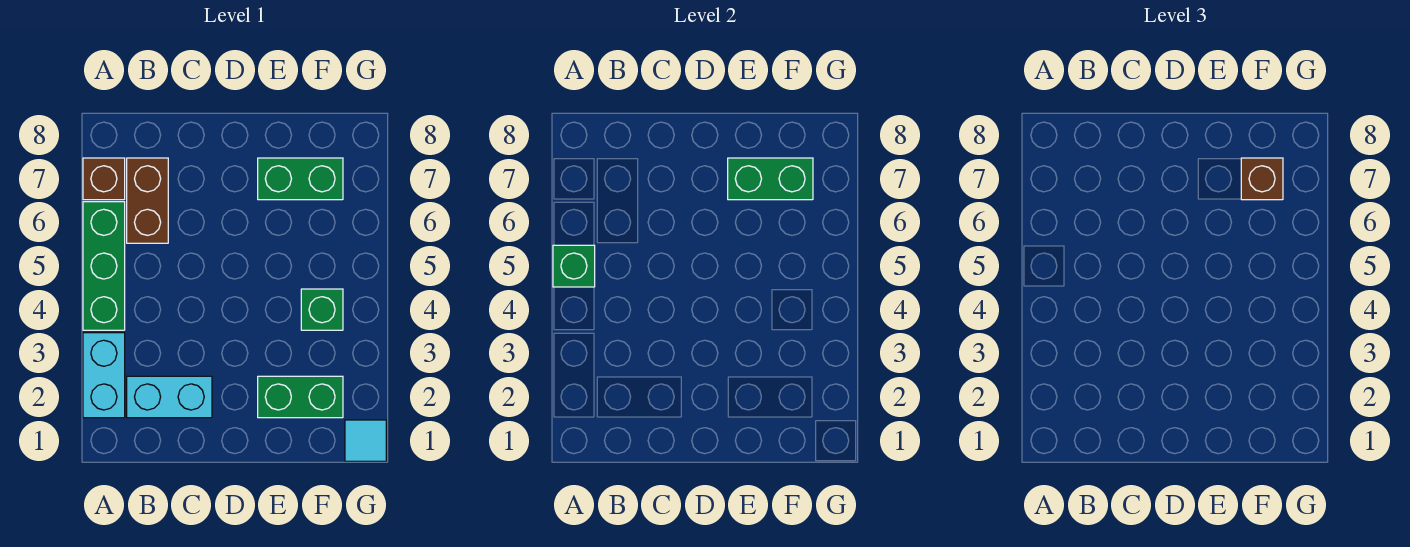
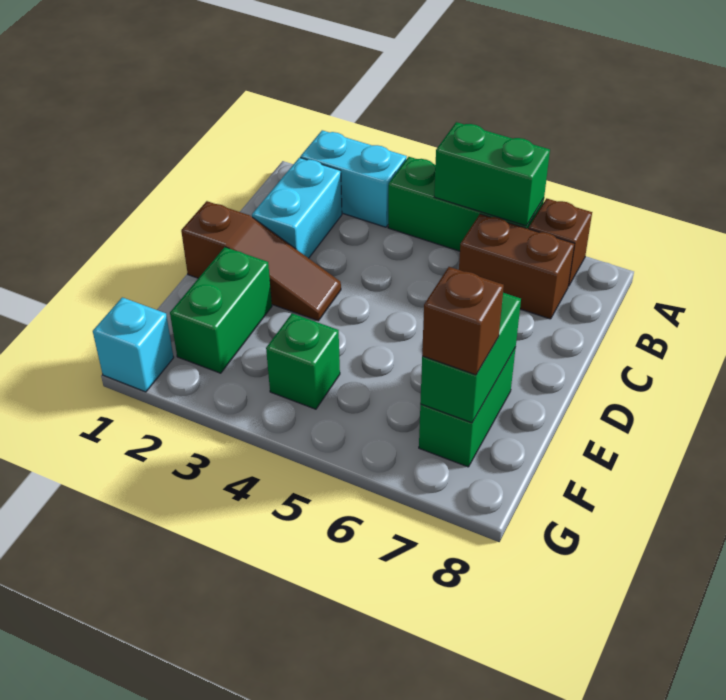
green 1x1 brick [553,245,595,287] -> green 1x2 brick [434,122,550,226]
none -> brown 1x3 slope [181,201,341,321]
cyan 1x1 tile [345,420,386,461] -> cyan 1x1 brick [93,297,174,392]

